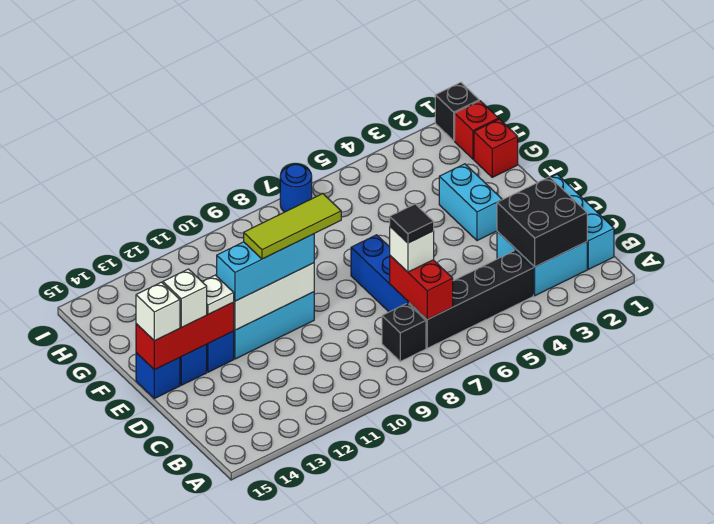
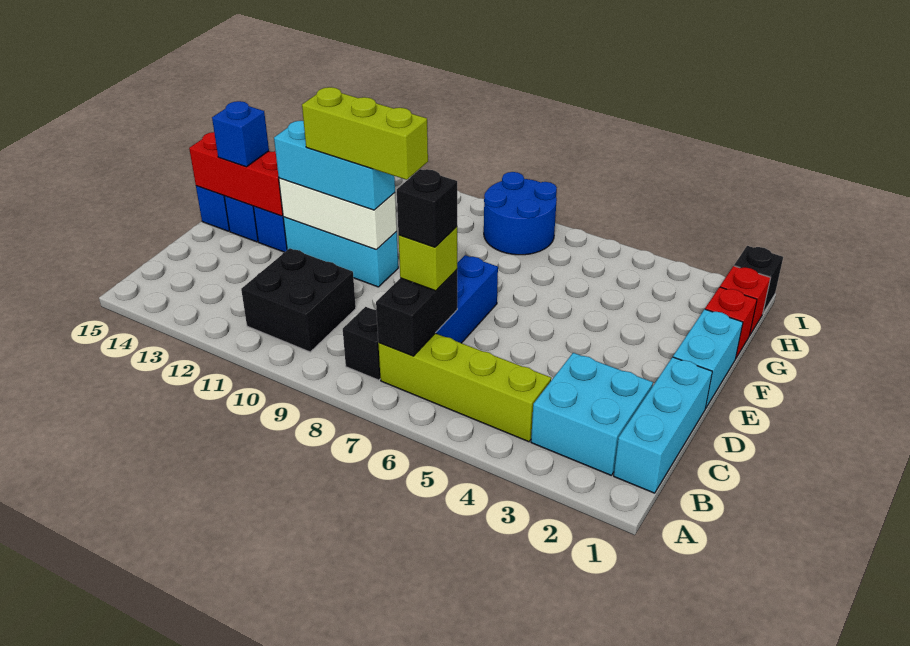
black 2x2 brick [497,177,587,267] -> black 2x2 brick moved to [241,248,356,352]
black 1x4 brick [409,251,533,348] -> lime 1x4 brick [378,333,551,442]
red 1x2 brick [390,256,453,319] -> black 1x2 brick [376,270,457,356]
white 1x1 brick [390,227,434,272] -> lime 1x1 brick [398,227,457,291]
black 1x1 tile [390,204,434,243] -> black 1x1 brick [397,169,457,247]
cyan 1x2 brick [439,164,502,241] -> cyan 1x2 brick moved to [673,309,743,408]
lime 1x3 tile [244,194,341,259] -> lime 1x3 brick [302,87,428,180]
white 1x1 plate [202,275,234,314] -> none
white 1x1 brick [163,269,207,327] -> blue 1x1 brick [212,101,269,167]
white 1x1 brick [136,282,180,341] -> none
blue 1x1 round brick [280,164,312,212] -> blue 2x2 round brick [484,172,557,255]

